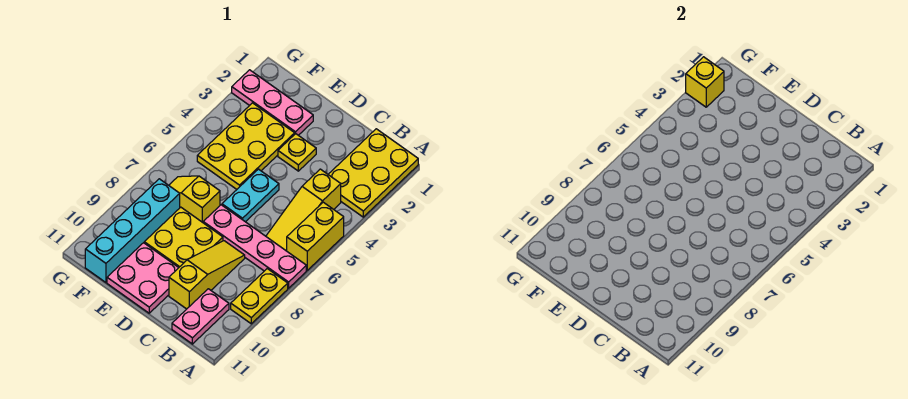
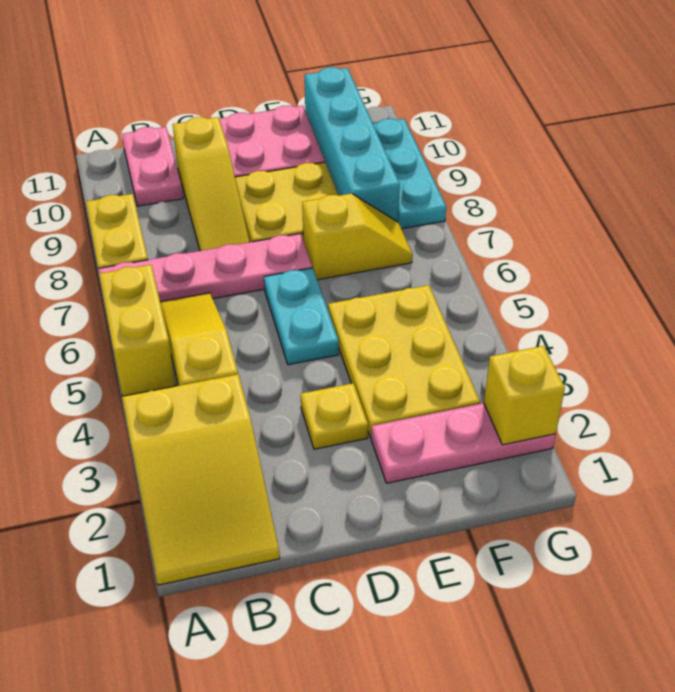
yellow 2x3 plate [328,129,418,217] -> yellow 2x3 slope [122,375,280,585]
none -> cyan 1x3 plate [373,119,446,229]

